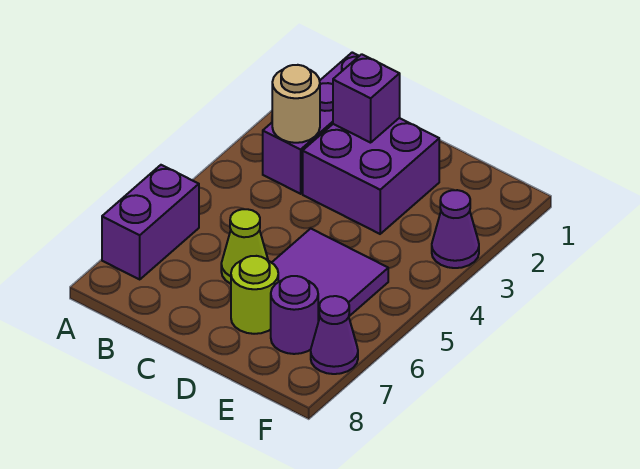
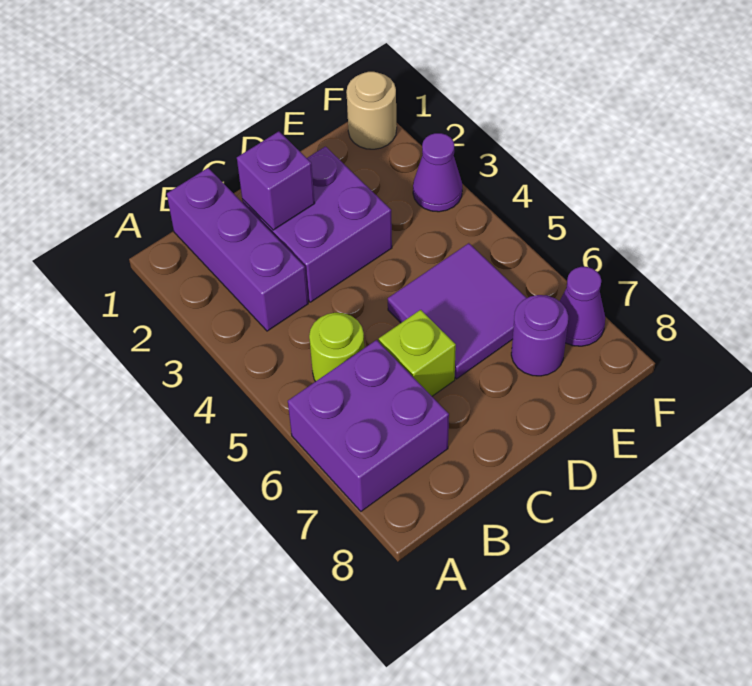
purple 1x2 brick [102,165,199,279] -> purple 2x2 brick [288,340,449,511]
tan 1x1 round brick [272,65,320,143] -> tan 1x1 round brick moved to [347,72,397,149]
lime 1x1 cone [221,209,268,284] -> lime 1x1 brick [379,310,456,396]
lime 1x1 round brick [231,256,278,334] -> lime 1x1 round brick moved to [309,313,364,381]

